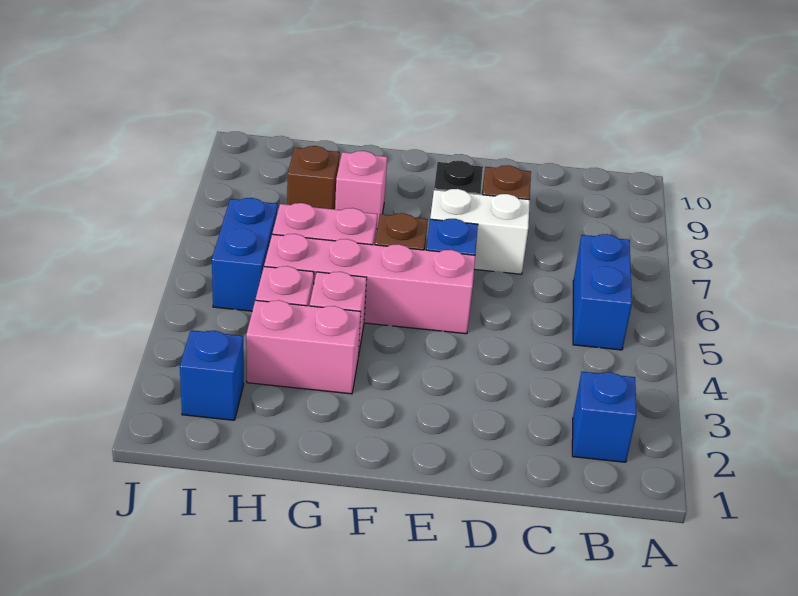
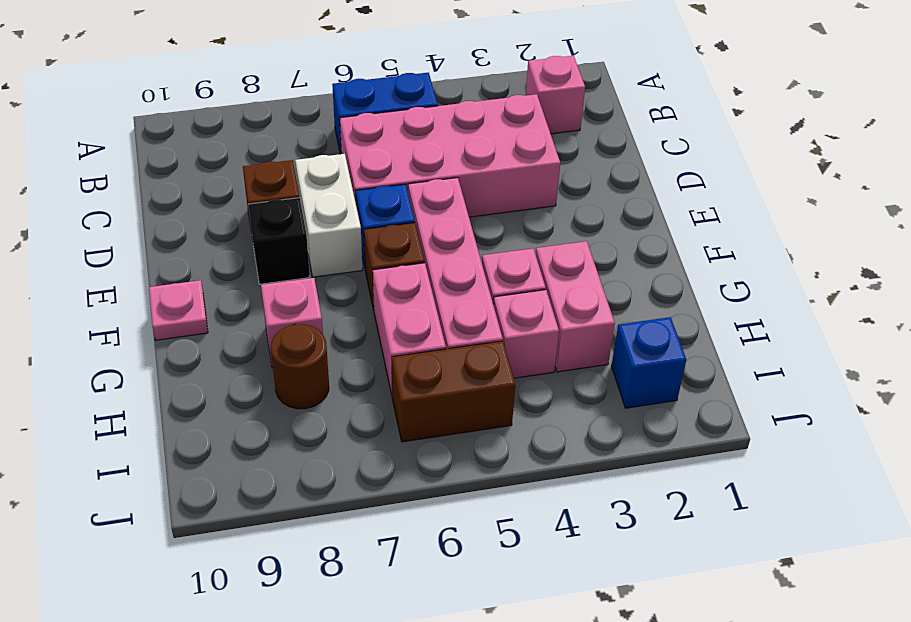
blue 1x1 brick [572,372,637,462] -> pink 1x1 brick [526,56,585,134]
none -> pink 2x4 brick [340,94,560,217]
none -> pink 1x1 plate [149,280,208,340]
brown 1x1 brick [287,146,340,209] -> brown 1x1 round brick [271,324,329,409]
blue 1x2 brick [212,198,277,311] -> brown 1x2 brick [392,341,515,442]

